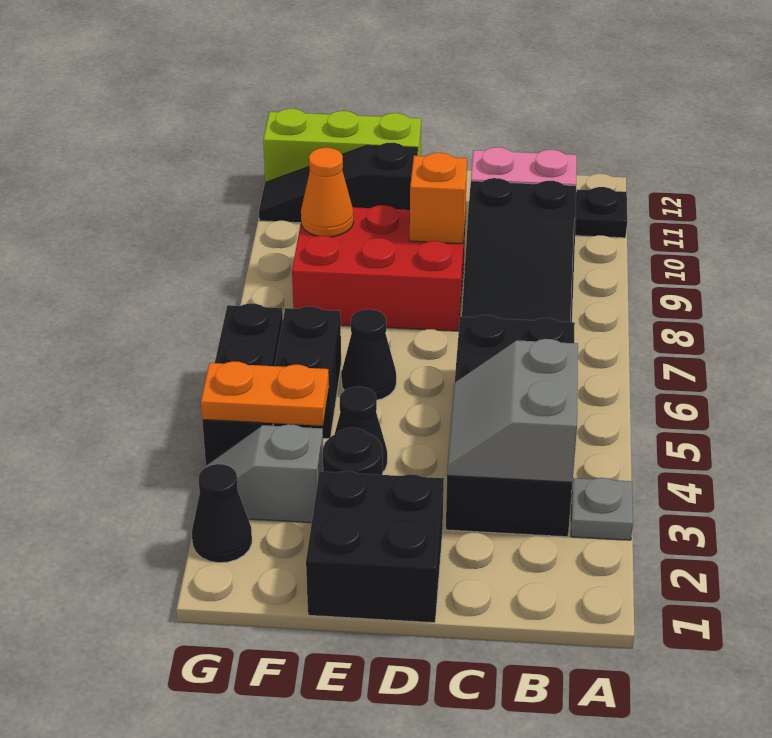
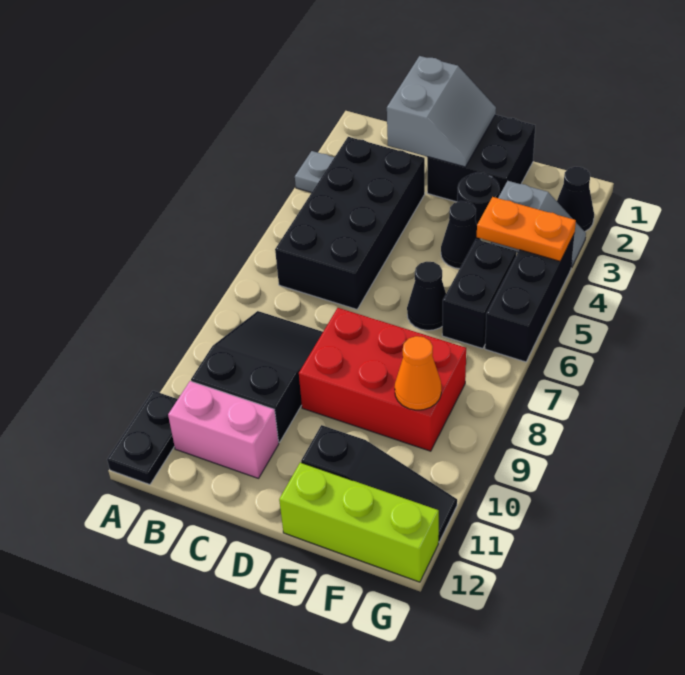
black 1x1 plate [575,187,627,238] -> black 1x2 plate [107,391,178,485]
grey 2x2 slope [447,339,578,482] -> grey 2x2 slope moved to [387,56,496,167]
orange 1x1 brick [410,153,467,244] -> none

